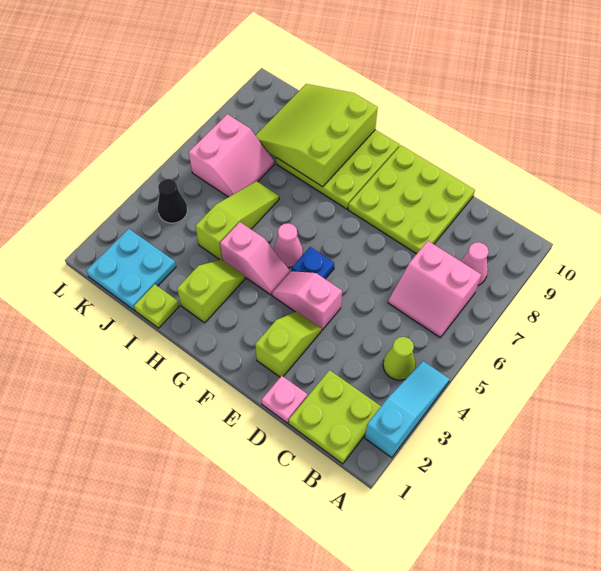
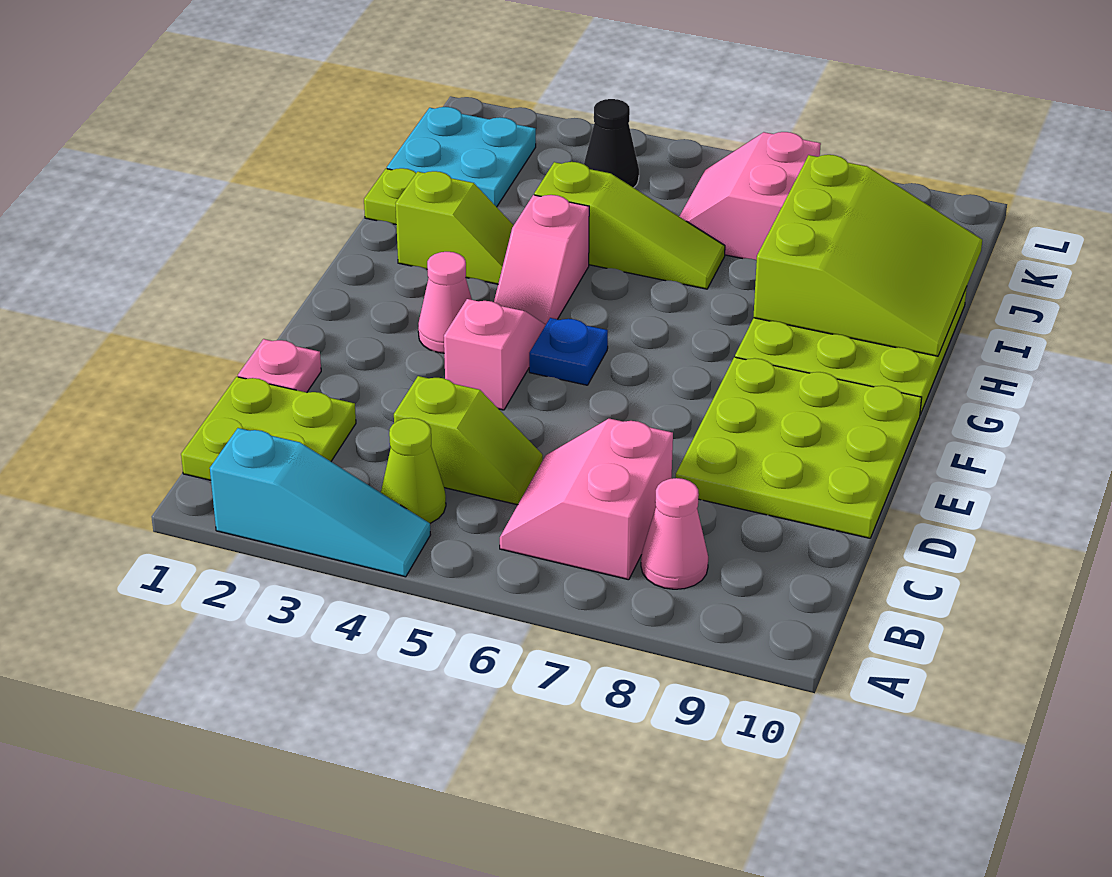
lime 1x2 slope [255,312,321,377] -> lime 1x2 slope moved to [394,376,543,505]
pink 1x1 cone [273,223,303,268] -> pink 1x1 cone moved to [418,252,472,353]
lime 3x3 slope [255,84,378,187] -> lime 3x3 slope turned to [753,155,982,356]
pink 2x2 slope [189,114,274,197] -> pink 2x2 slope turned to [679,132,821,260]

